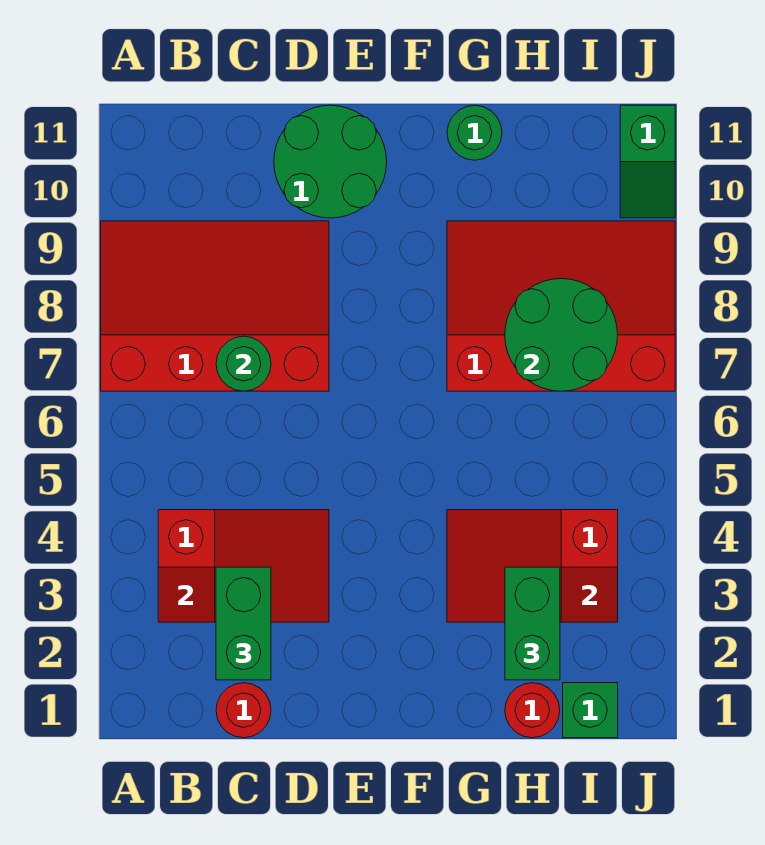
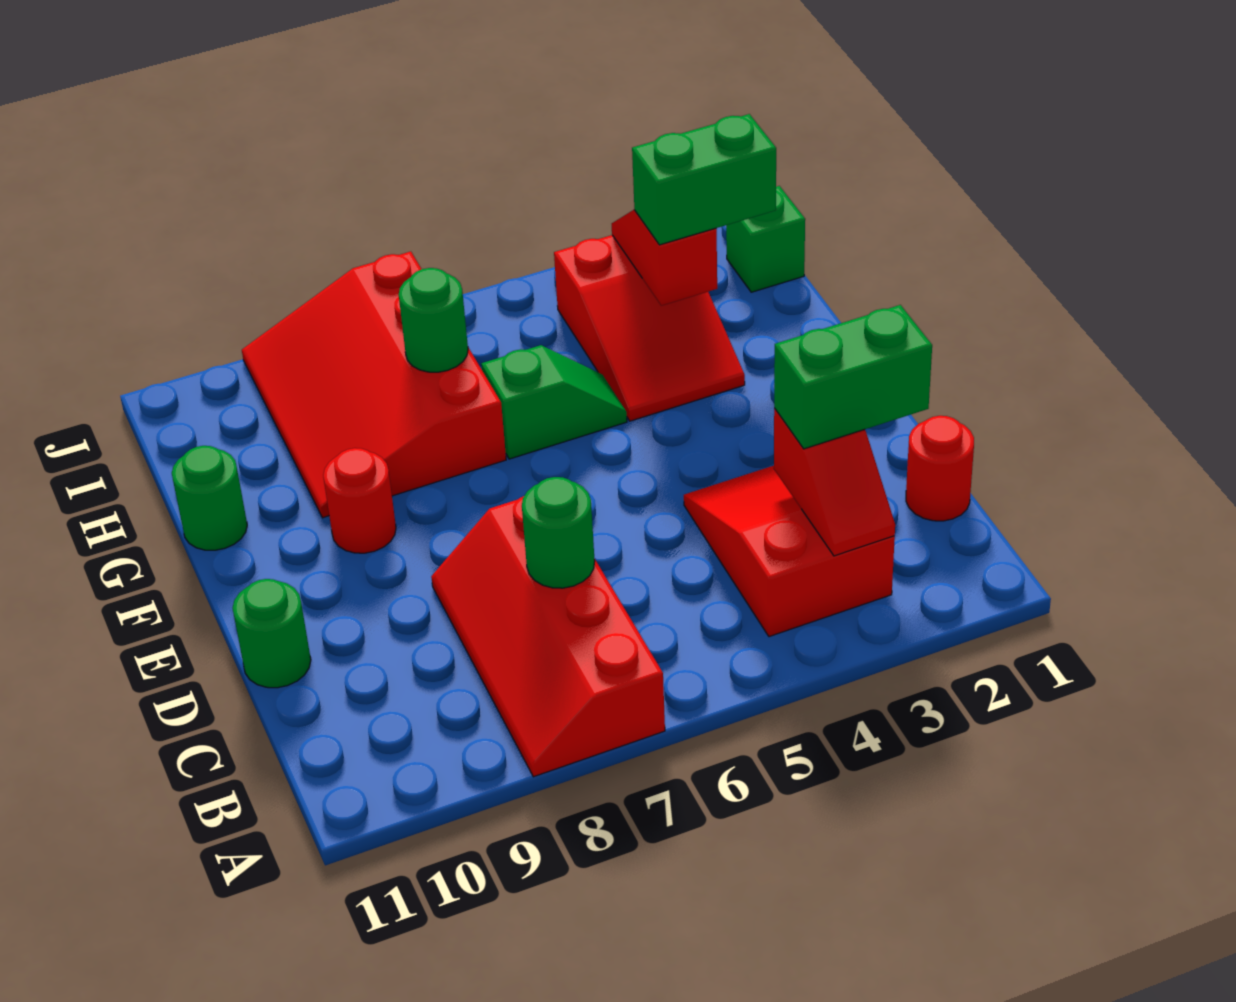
red 3x4 slope [101,221,329,391] -> red 2x4 slope [431,496,665,777]
green 2x2 round brick [274,105,387,218] -> green 1x1 round brick [233,579,311,688]
red 1x1 round brick [505,683,560,738] -> red 1x1 round brick moved to [323,448,396,553]
green 2x2 round brick [505,279,618,391] -> green 1x1 round brick [399,268,468,372]
green 1x2 slope [620,105,675,218] -> green 1x2 slope moved to [481,345,627,459]

